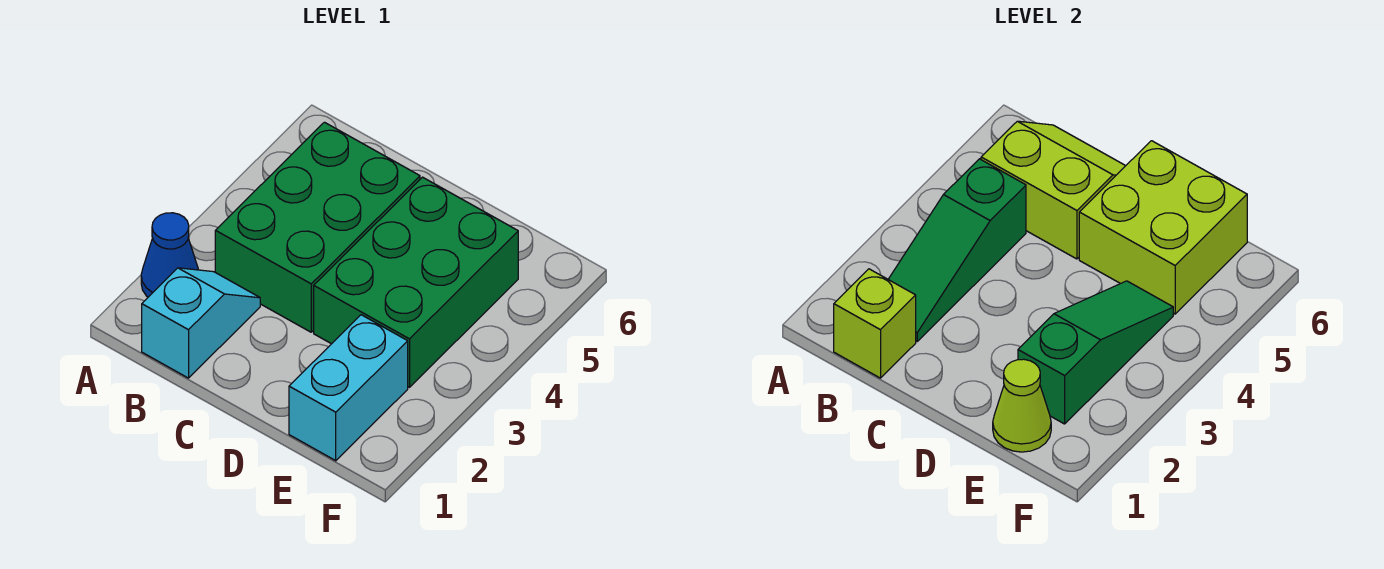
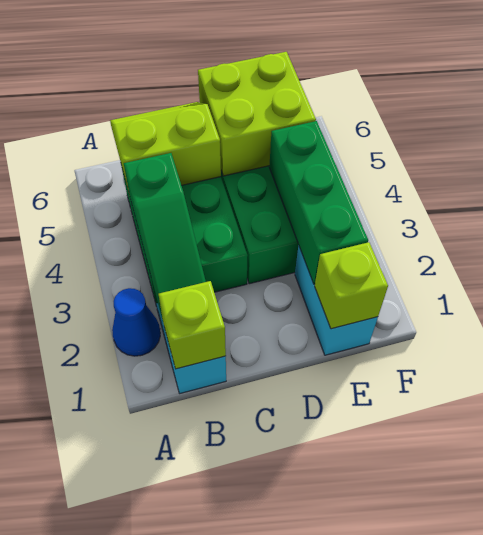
lime 1x1 cone [993,359,1051,452] -> lime 1x1 brick [315,242,388,329]
green 1x3 slope [1018,281,1173,424] -> green 1x3 brick [269,121,368,284]

